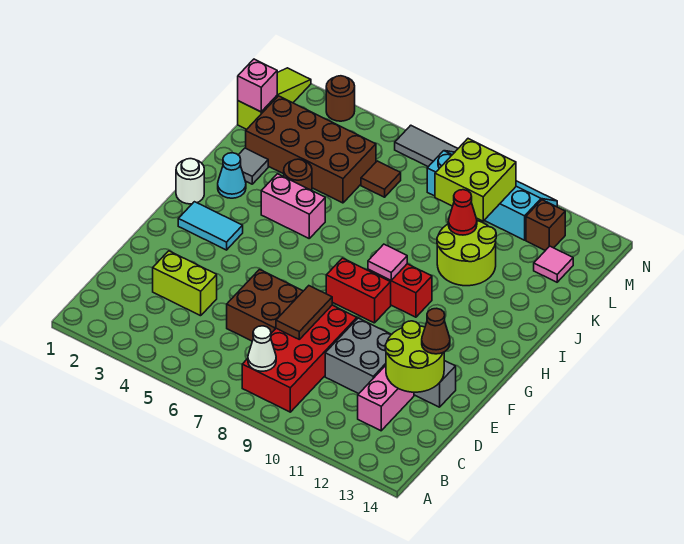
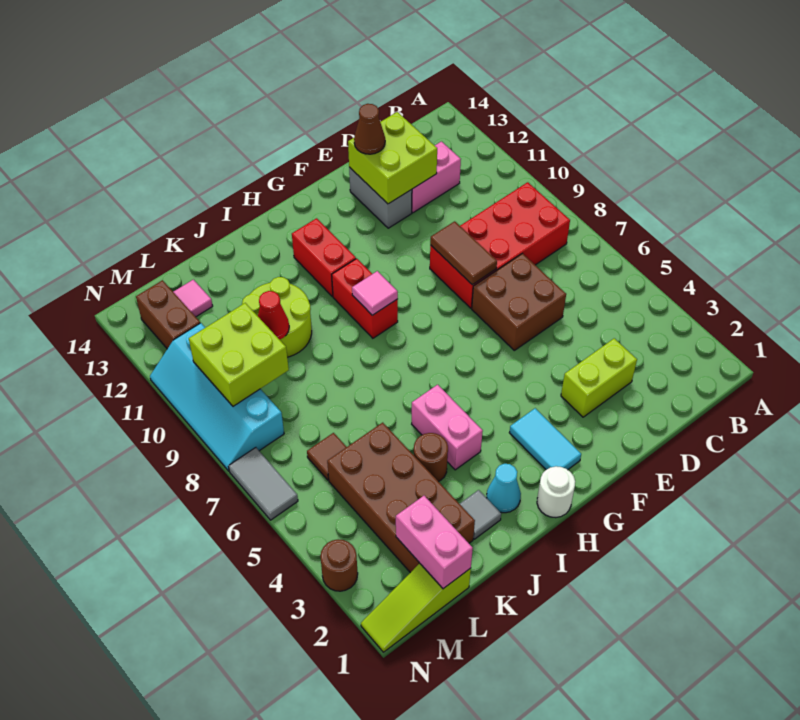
white 1x1 cone [248,326,276,371] -> none
lime 1x2 brick [153,251,217,316] -> lime 1x2 brick turned to [561,338,637,417]
brown 1x2 tile [276,286,332,339] -> brown 1x2 tile turned to [430,221,497,285]
grey 2x2 brick [325,318,391,394] -> none
lime 2x2 round brick [385,321,444,392] -> lime 2x2 brick [348,112,437,204]
red 1x2 brick [326,258,391,323] -> red 1x2 brick moved to [292,218,356,296]
pink 1x1 brick [238,59,277,112] -> pink 1x2 brick [396,496,473,589]
brown 1x1 brick [526,200,565,251] -> brown 1x2 brick [136,280,200,349]

